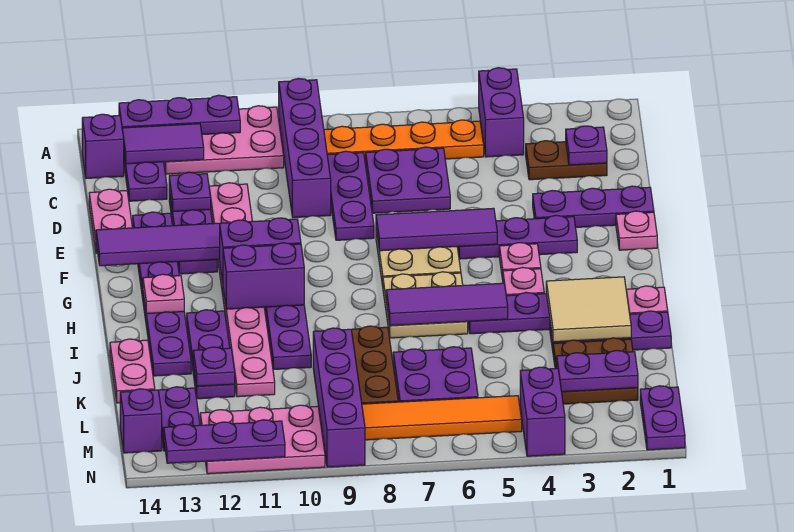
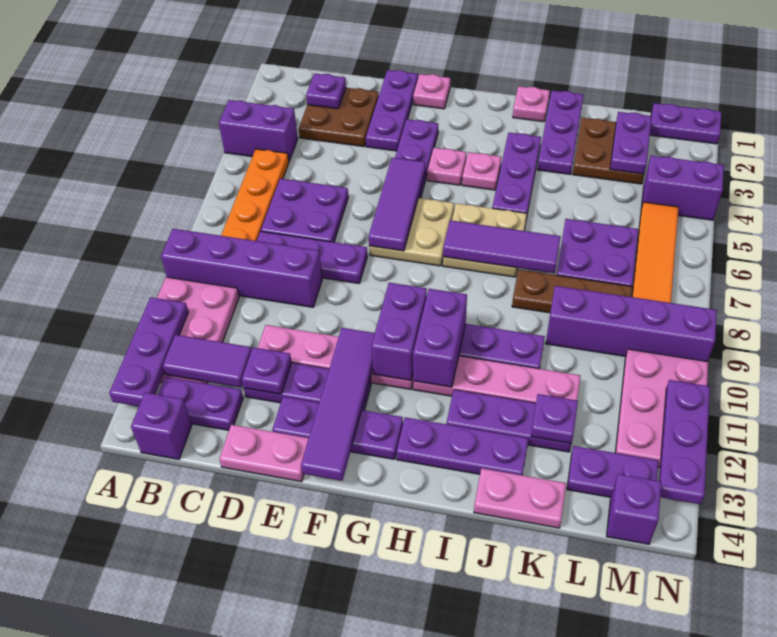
purple 1x2 tile [122,124,204,164] -> purple 1x2 tile turned to [163,335,251,388]
brown 1x2 plate [526,141,607,180] -> brown 2x2 plate [299,88,379,147]
pink 1x1 plate [143,274,184,314] -> none
tan 2x2 tile [546,277,631,342] -> none
purple 1x3 tile [386,283,508,326] -> purple 1x3 tile turned to [443,220,561,273]

